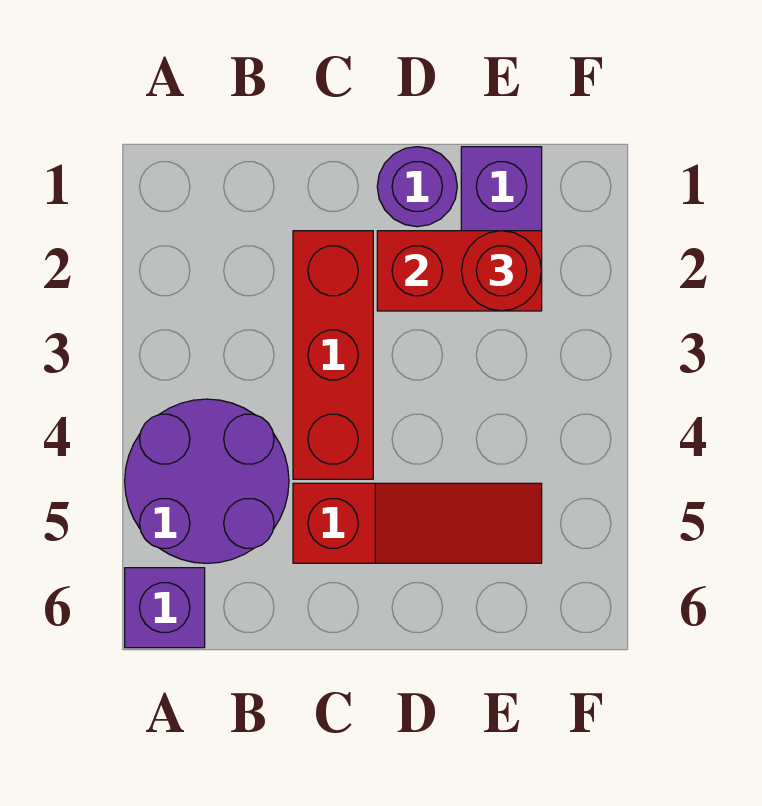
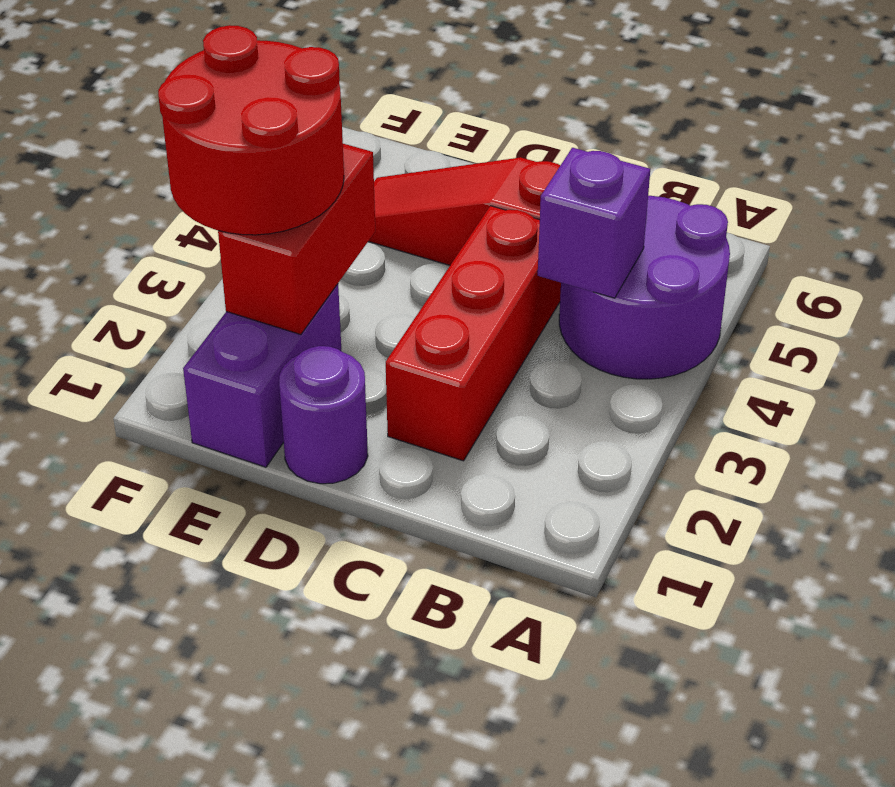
purple 1x1 brick [125,568,205,648] -> purple 1x1 brick moved to [538,148,650,298]
red 1x2 brick [377,231,542,311] -> red 1x2 brick turned to [218,144,375,335]
red 1x1 round brick [461,231,542,311] -> red 2x2 round brick [158,25,344,235]

